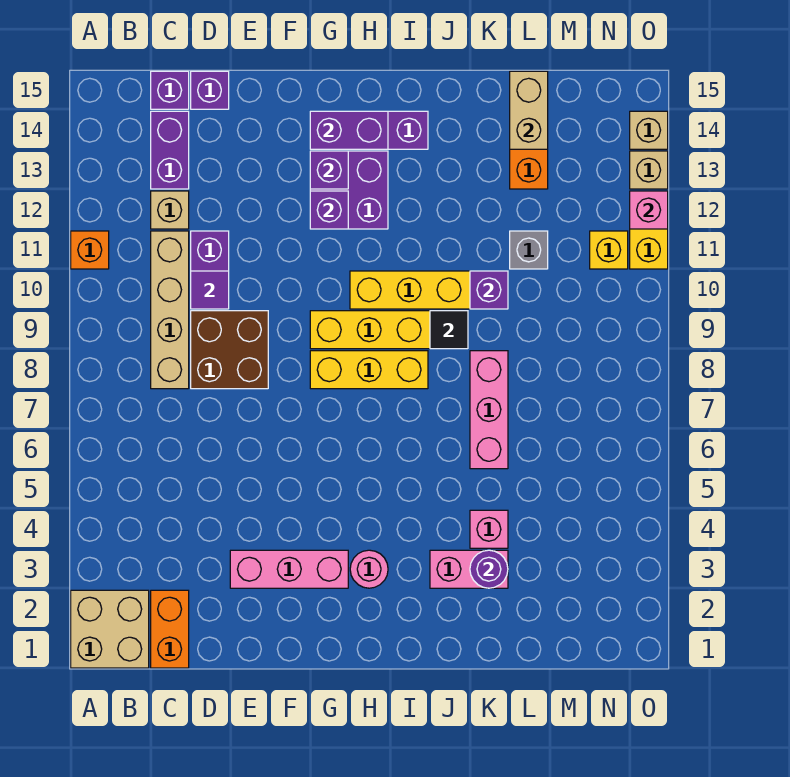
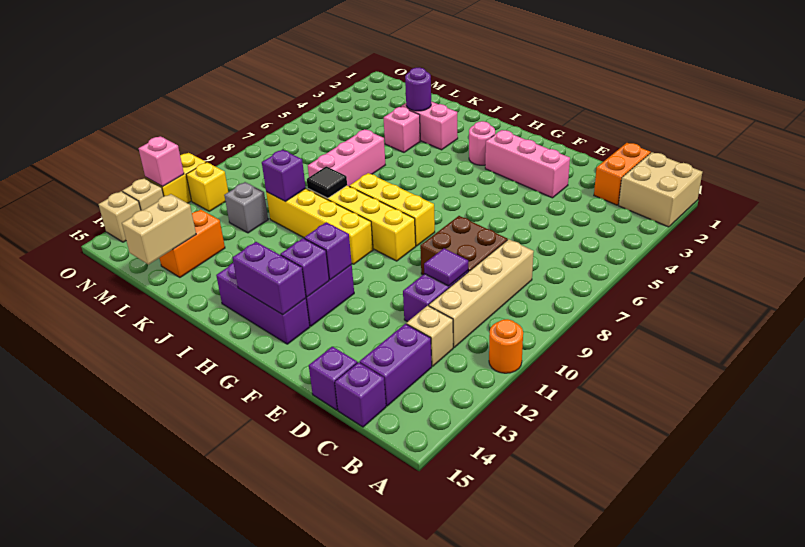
orange 1x1 brick [71,231,109,269] -> orange 1x1 round brick [489,319,523,373]

